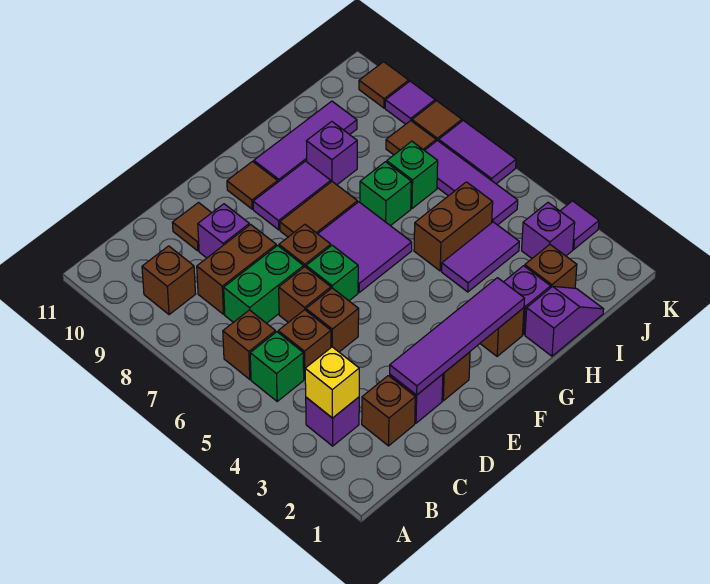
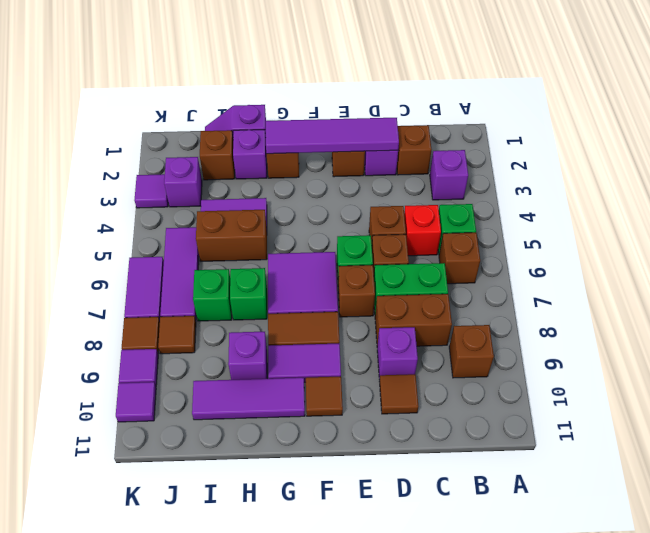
yellow 1x1 brick [305,347,359,418] -> none
brown 1x1 brick [278,310,331,379] -> red 1x1 brick [404,205,441,256]
brown 1x1 tile [359,62,409,108] -> purple 1x1 tile [116,382,156,422]

